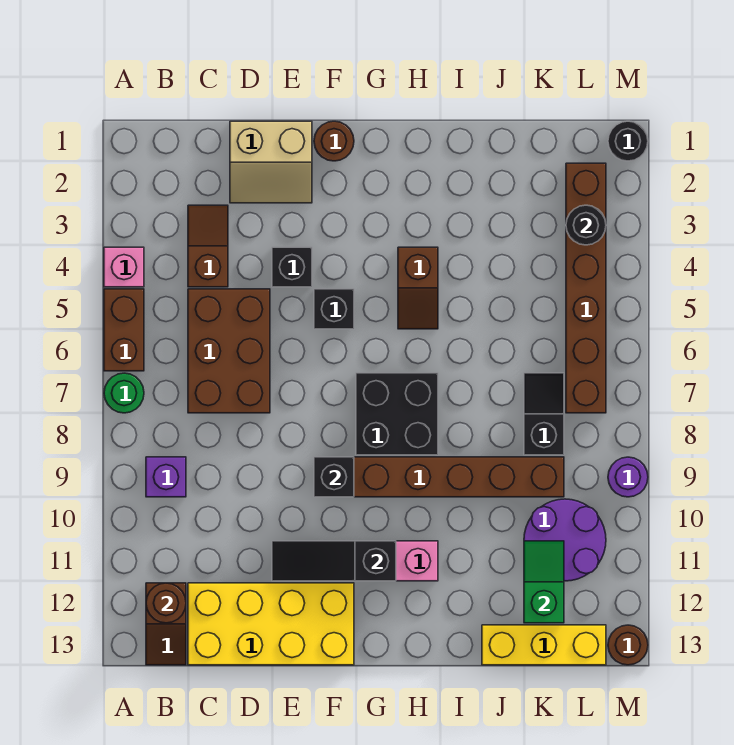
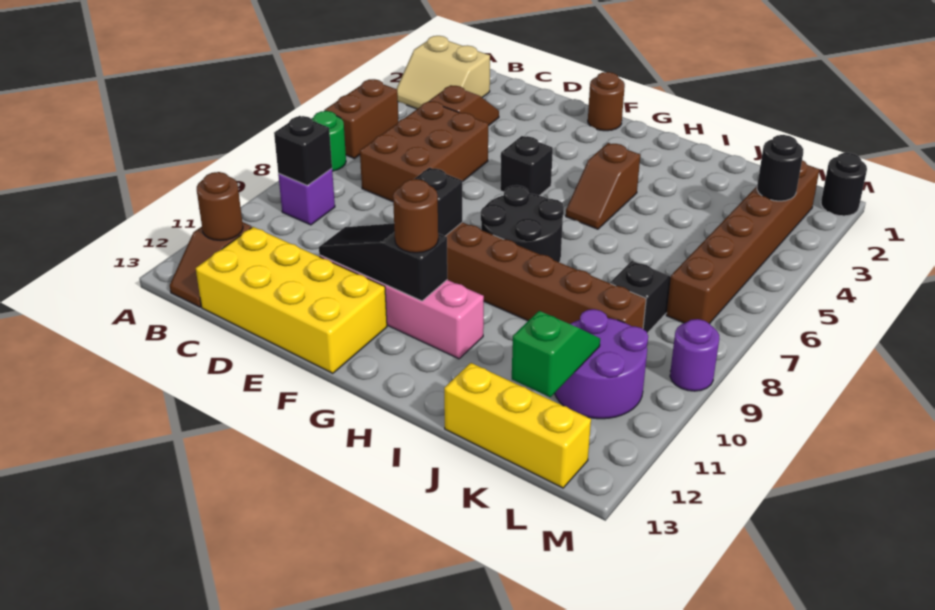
pink 1x1 brick [104,247,144,287] -> none
tan 2x2 slope [230,121,312,203] -> tan 2x2 slope moved to [397,36,490,109]
black 1x1 brick [272,247,312,287] -> black 1x1 brick moved to [274,116,332,185]
black 2x2 brick [356,373,438,455] -> black 2x2 round brick [481,185,564,263]
brown 1x1 round brick [608,625,648,665] -> brown 1x1 round brick moved to [393,179,438,253]

